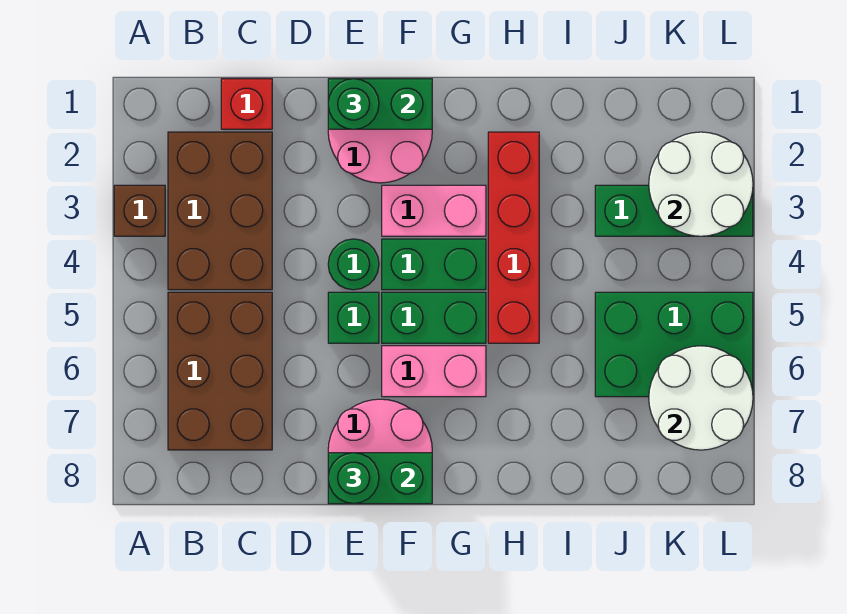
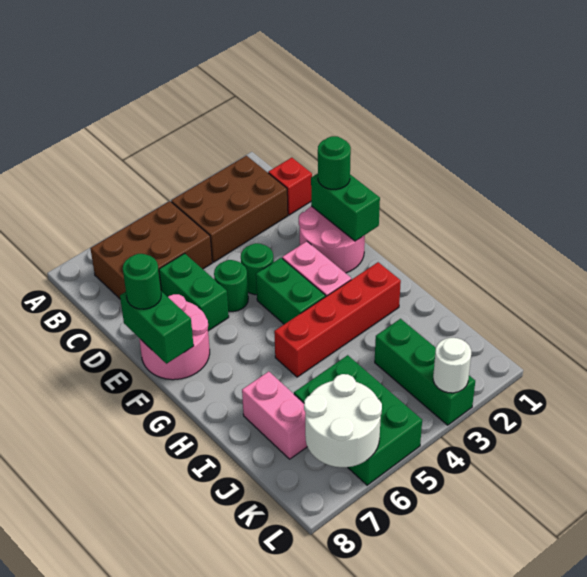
brown 1x1 brick [114,185,165,236] -> none
green 1x1 brick [328,292,379,343] -> green 1x1 round brick [214,260,248,312]
green 1x2 brick [382,292,486,343] -> green 1x2 brick moved to [159,253,229,331]
pink 1x2 brick [382,346,486,397] -> pink 1x2 brick moved to [242,372,307,459]
white 2x2 round brick [649,132,753,236] -> white 1x1 round brick [433,338,471,393]

